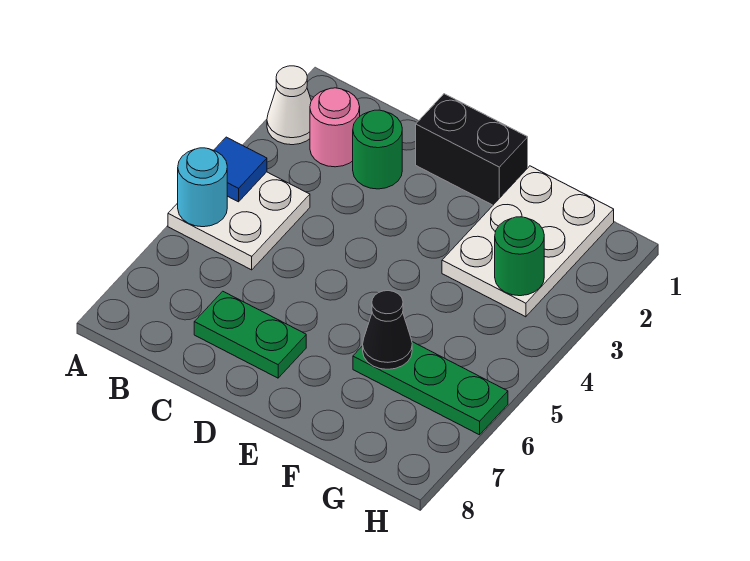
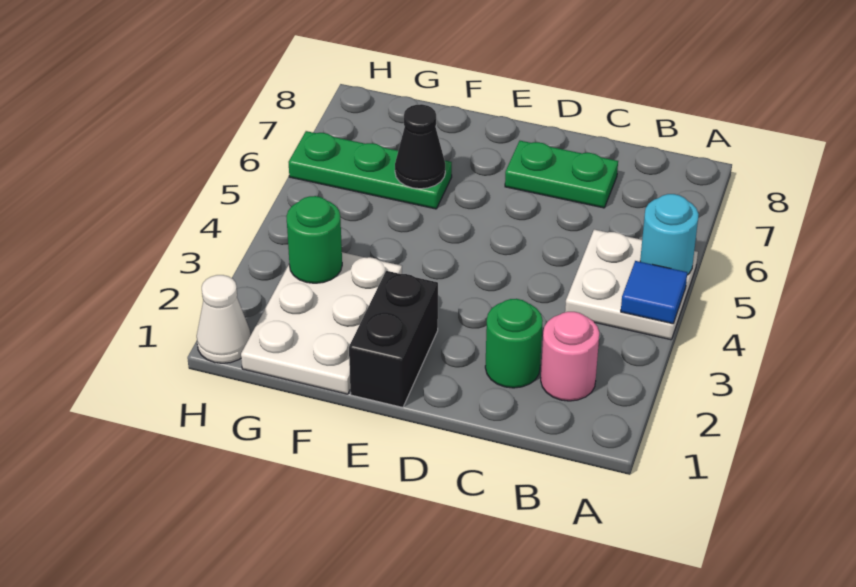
white 1x1 cone [267,66,311,145] -> white 1x1 cone moved to [197,275,251,363]
black 1x2 brick [416,94,528,205] -> black 1x2 brick turned to [349,271,438,407]

